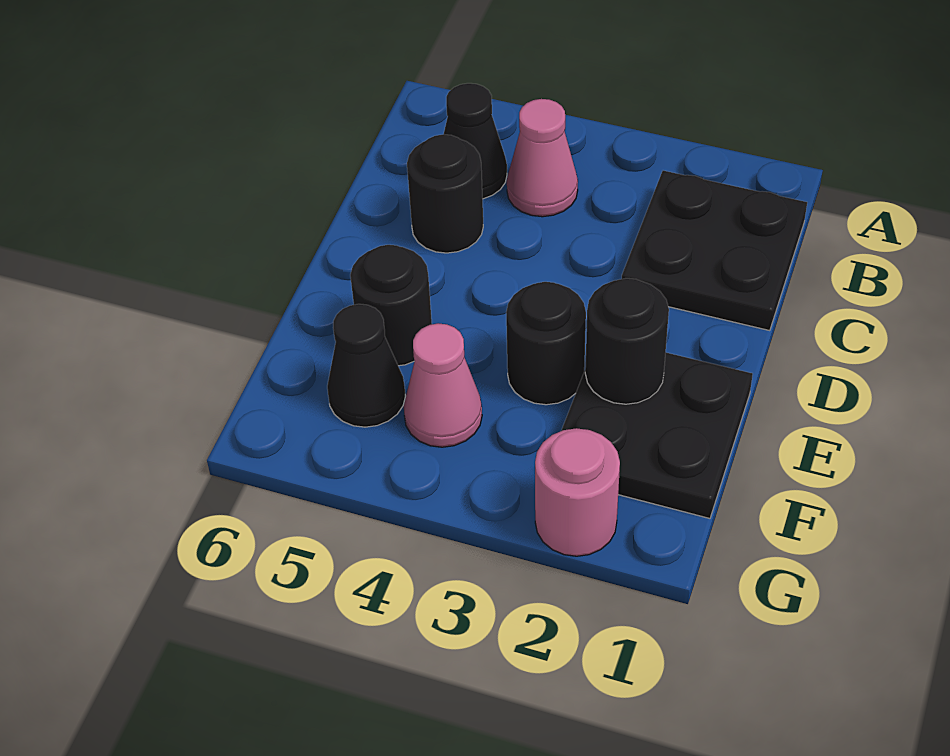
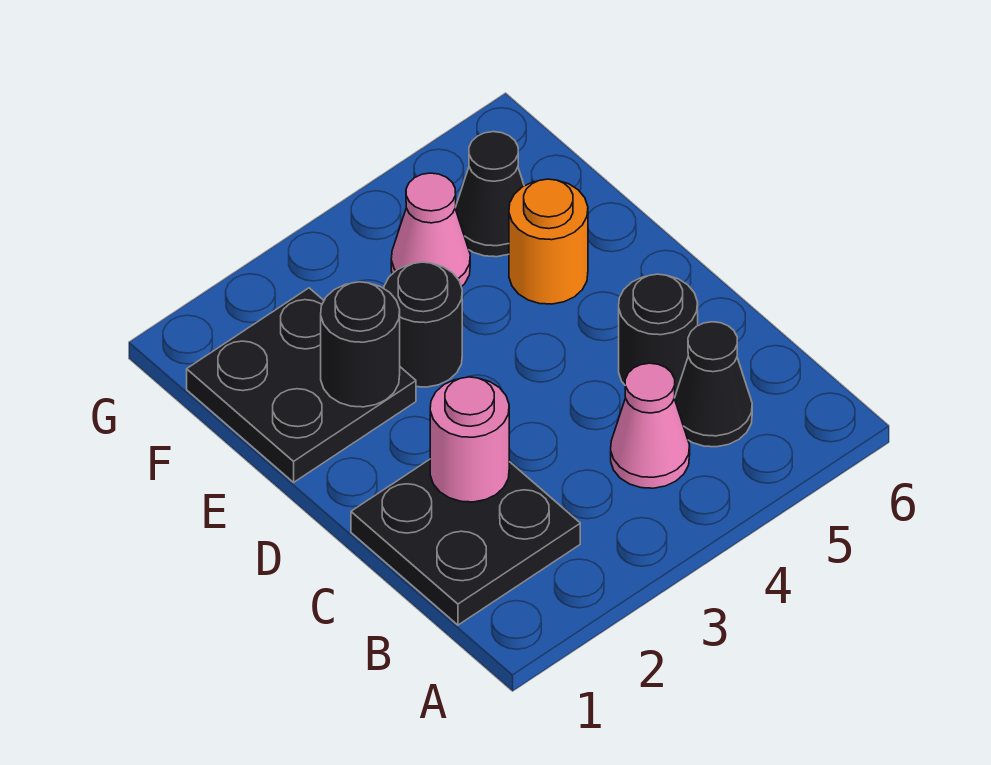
black 1x1 round brick [350,245,432,366] -> orange 1x1 round brick [509,179,588,304]
pink 1x1 round brick [535,428,620,556] -> pink 1x1 round brick moved to [430,377,509,502]

